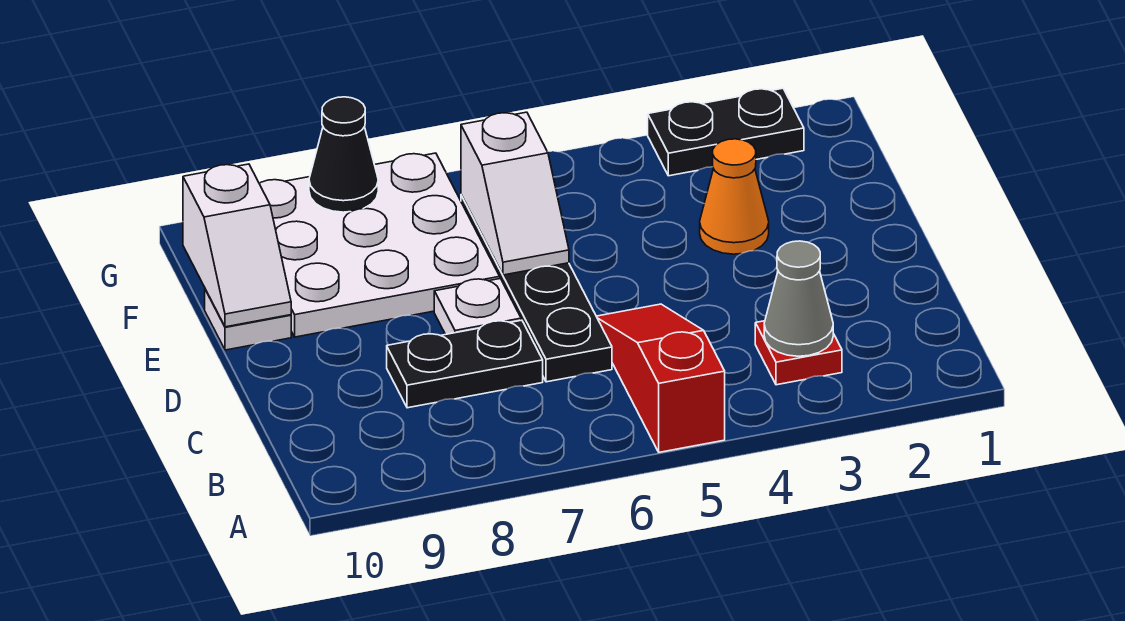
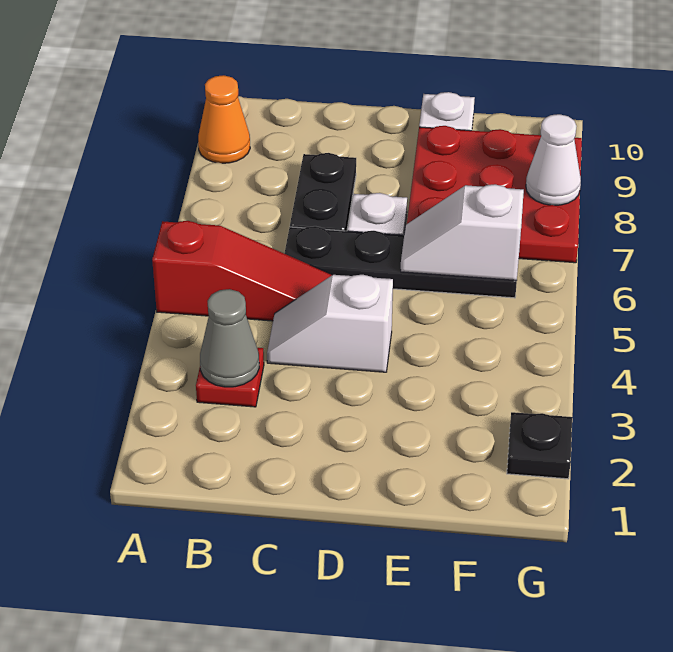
orange 1x1 cone [700,139,769,254] -> orange 1x1 cone moved to [198,75,250,163]
white 3x3 plate [259,153,500,337] -> red 3x3 plate [407,126,582,263]
white 1x2 slope [183,164,291,327] -> white 1x2 slope moved to [267,275,393,372]
black 1x2 plate [648,88,804,176] -> black 1x1 plate [507,412,572,479]
black 1x1 cone [309,97,378,212] -> white 1x1 cone [526,114,581,205]

